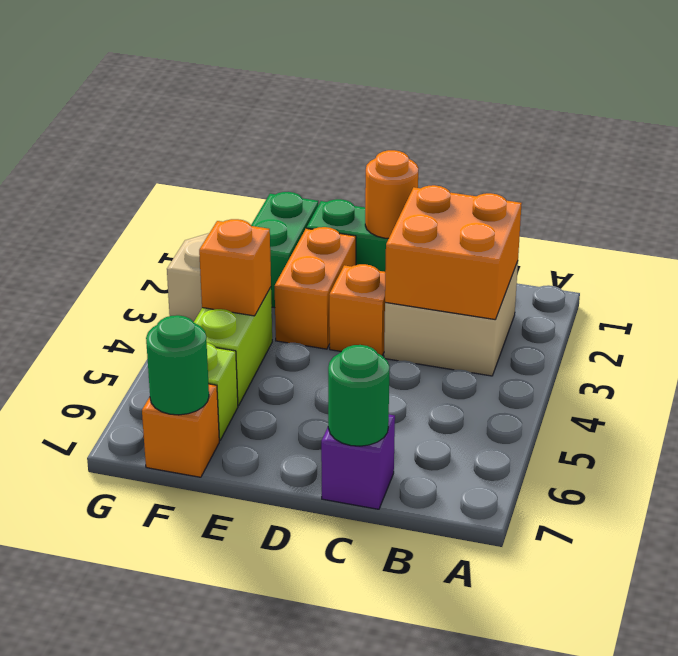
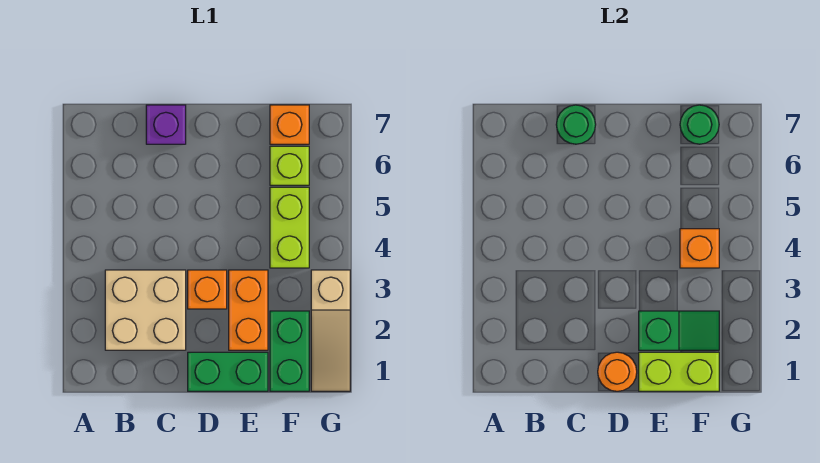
orange 2x2 brick [385,185,522,320] -> none
none -> lime 1x2 brick [639,352,719,391]
none -> green 1x2 slope [639,311,719,350]

